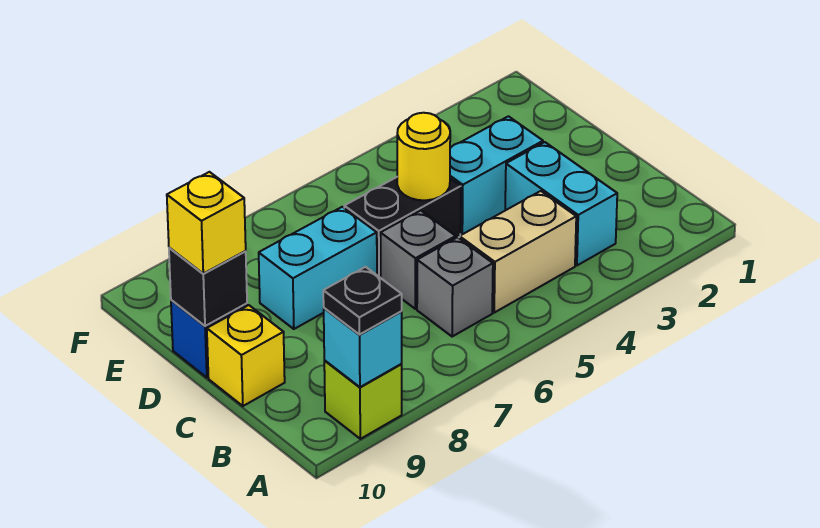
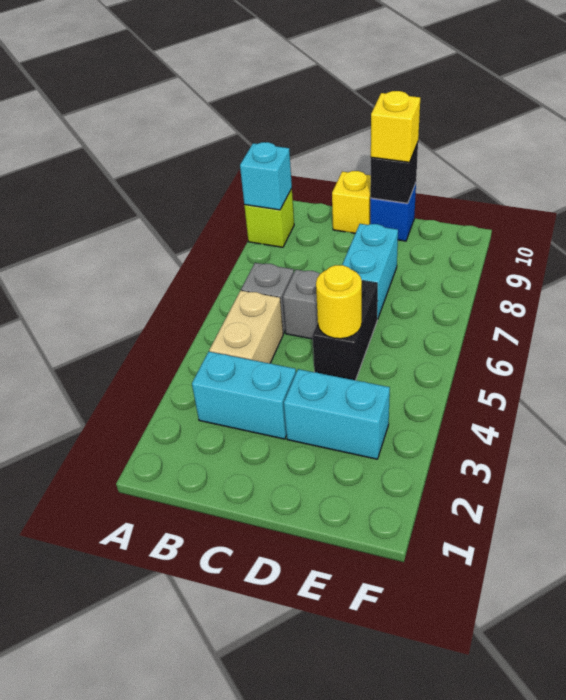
black 1x1 plate [323,267,402,335] -> none
cyan 1x2 brick [450,116,543,235] -> cyan 1x2 brick turned to [284,369,390,459]

